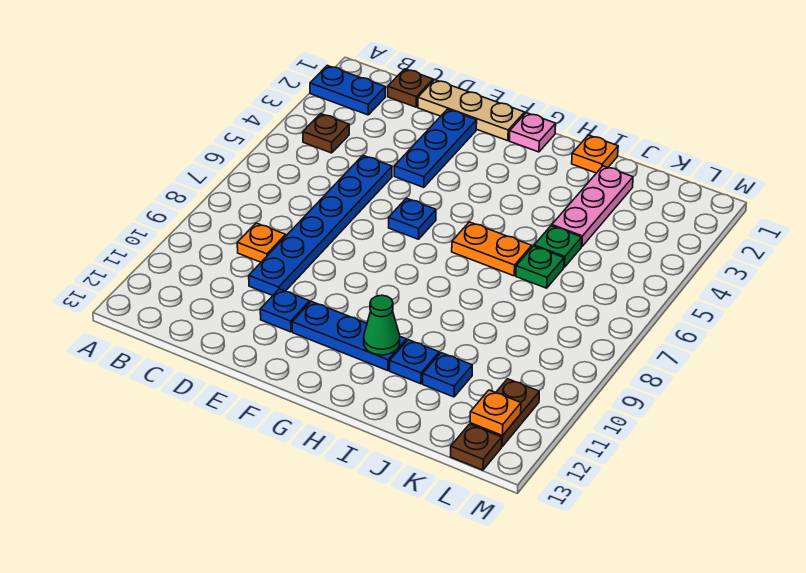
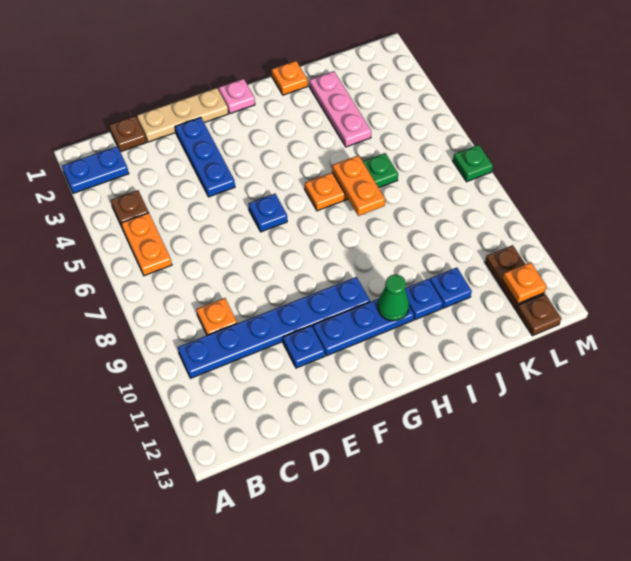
none -> orange 1x2 plate [121,213,172,276]
blue 1x6 plate [249,156,392,296] -> blue 1x6 plate turned to [178,277,370,378]
none -> orange 1x2 plate [332,155,385,216]
green 1x1 plate [534,226,582,267] -> green 1x1 plate moved to [453,145,493,182]

